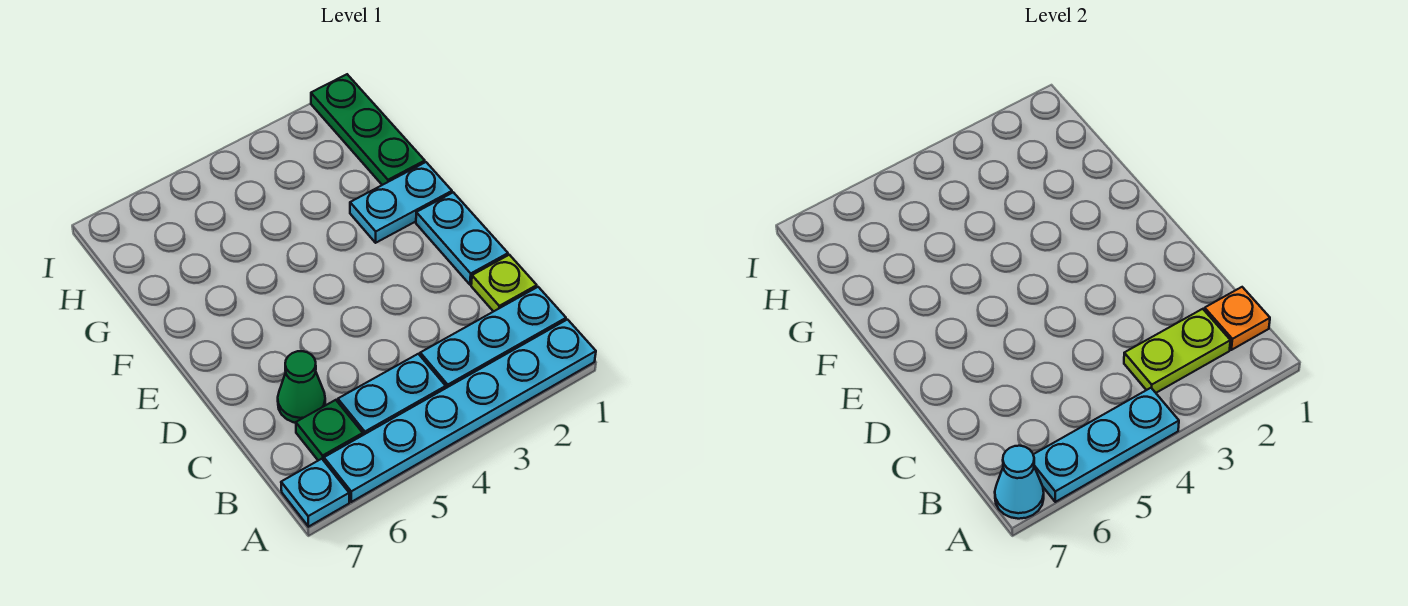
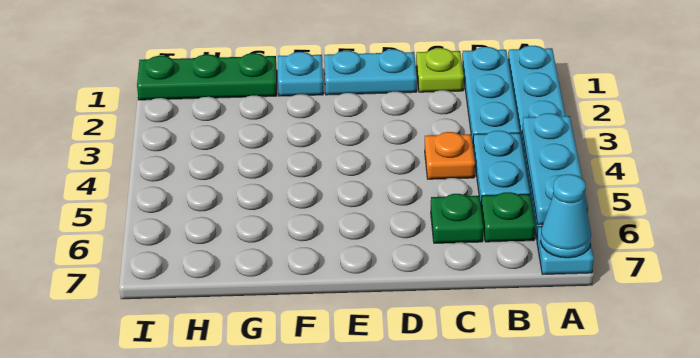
orange 1x1 plate [1204,287,1270,350] -> orange 1x1 plate moved to [425,132,475,179]
lime 1x2 plate [1124,309,1230,393] -> none
green 1x1 cone [278,351,325,423] -> green 1x1 plate [431,194,483,243]
cyan 1x2 plate [350,162,452,243] -> cyan 1x1 plate [278,52,323,96]

